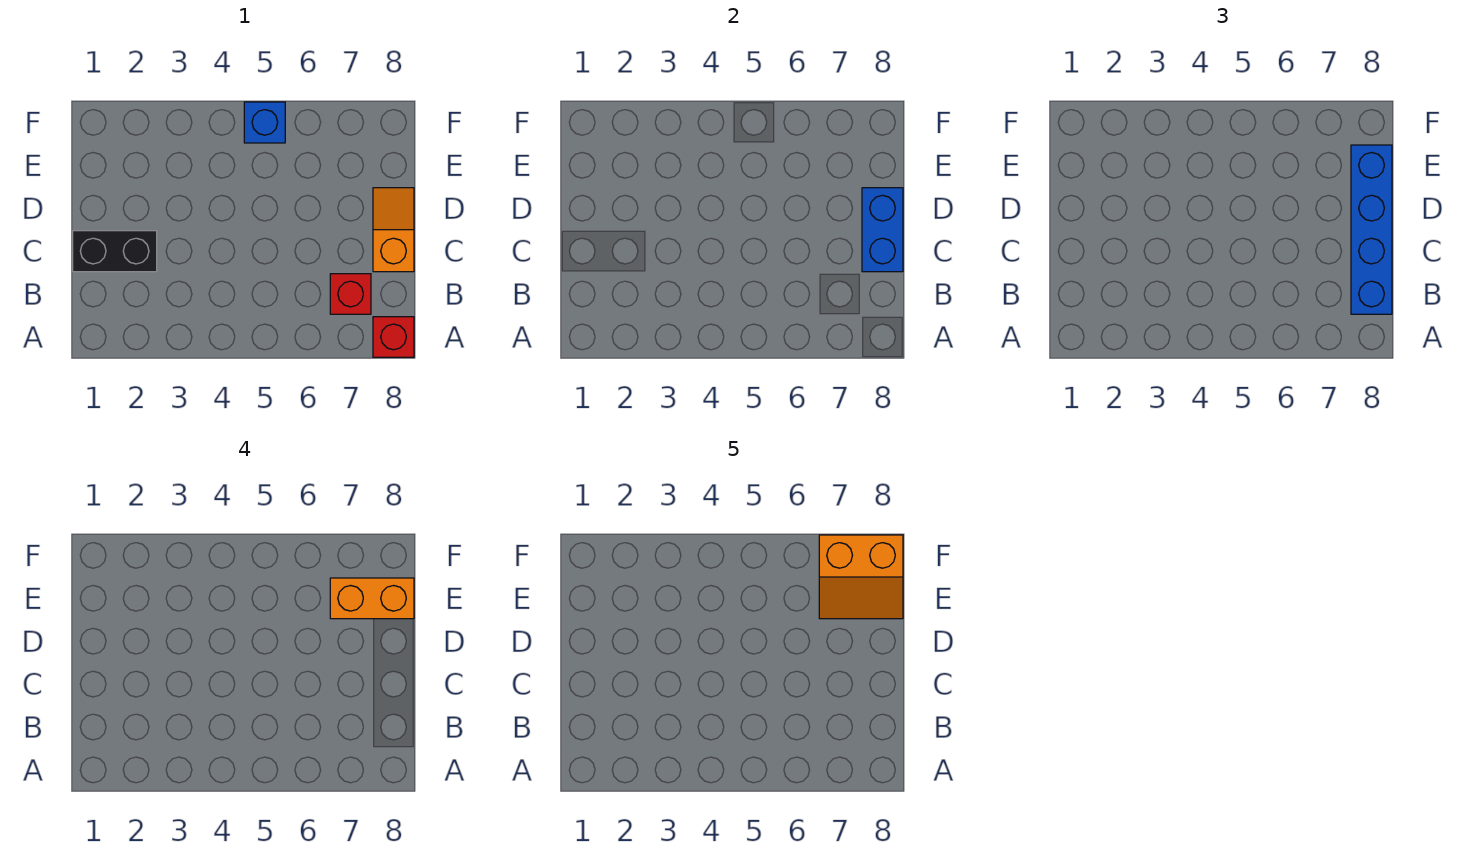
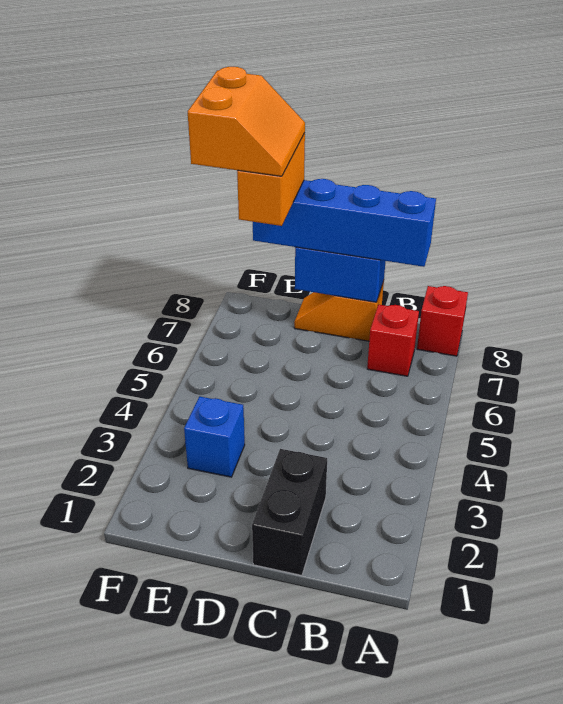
blue 1x1 brick [244,102,285,143] -> blue 1x1 brick moved to [184,397,245,477]

